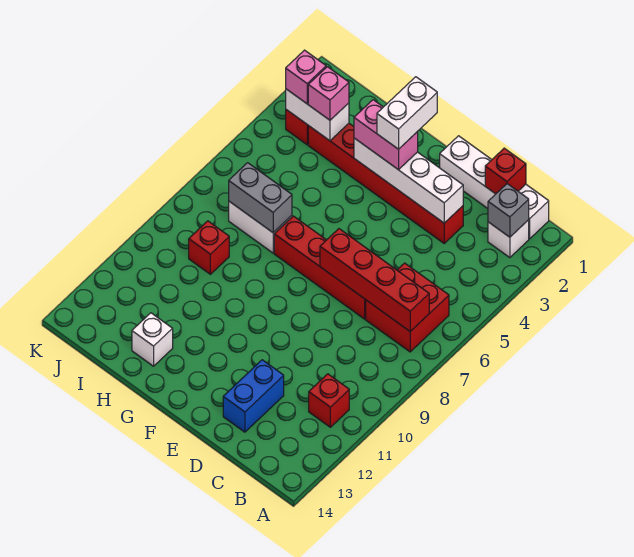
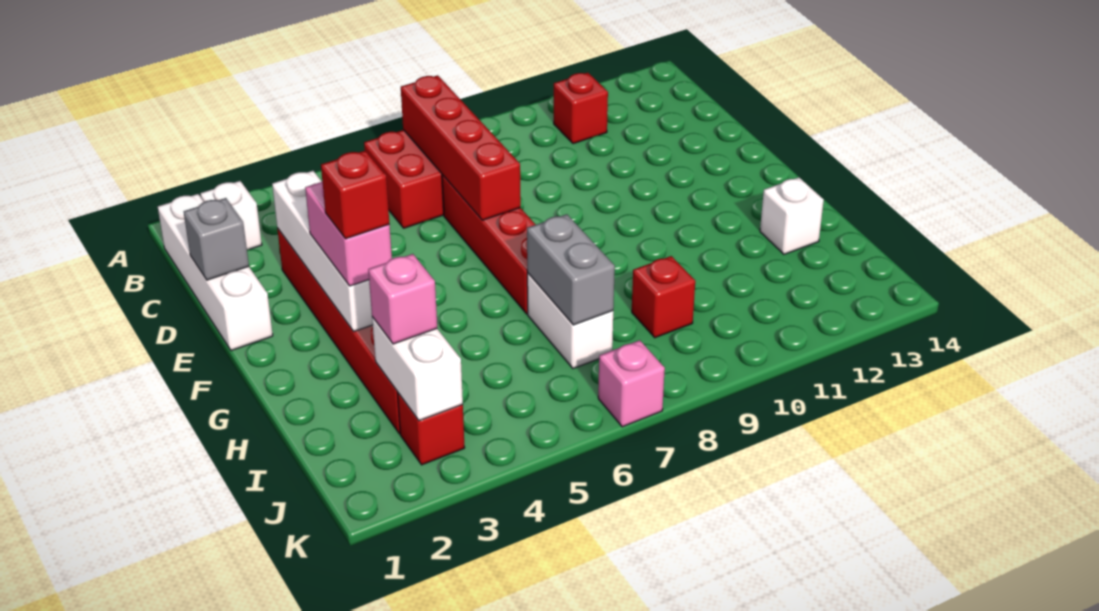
grey 1x1 brick [488,184,529,237] -> grey 1x1 brick moved to [184,198,249,280]
red 1x1 brick [485,148,526,194] -> red 1x1 brick moved to [321,151,389,239]
blue 1x2 brick [223,360,284,432] -> none
white 1x2 brick [377,77,437,149] -> none
pink 1x1 brick [286,50,326,104] -> pink 1x1 brick moved to [598,340,665,427]

